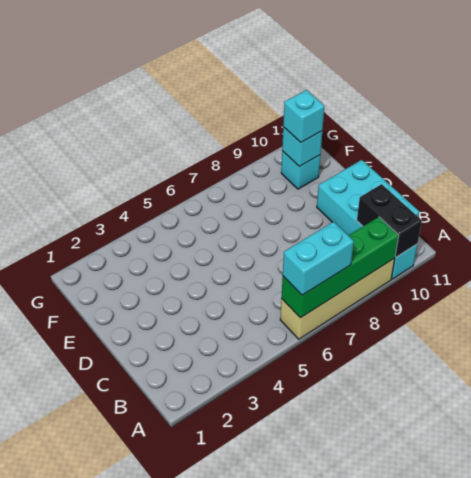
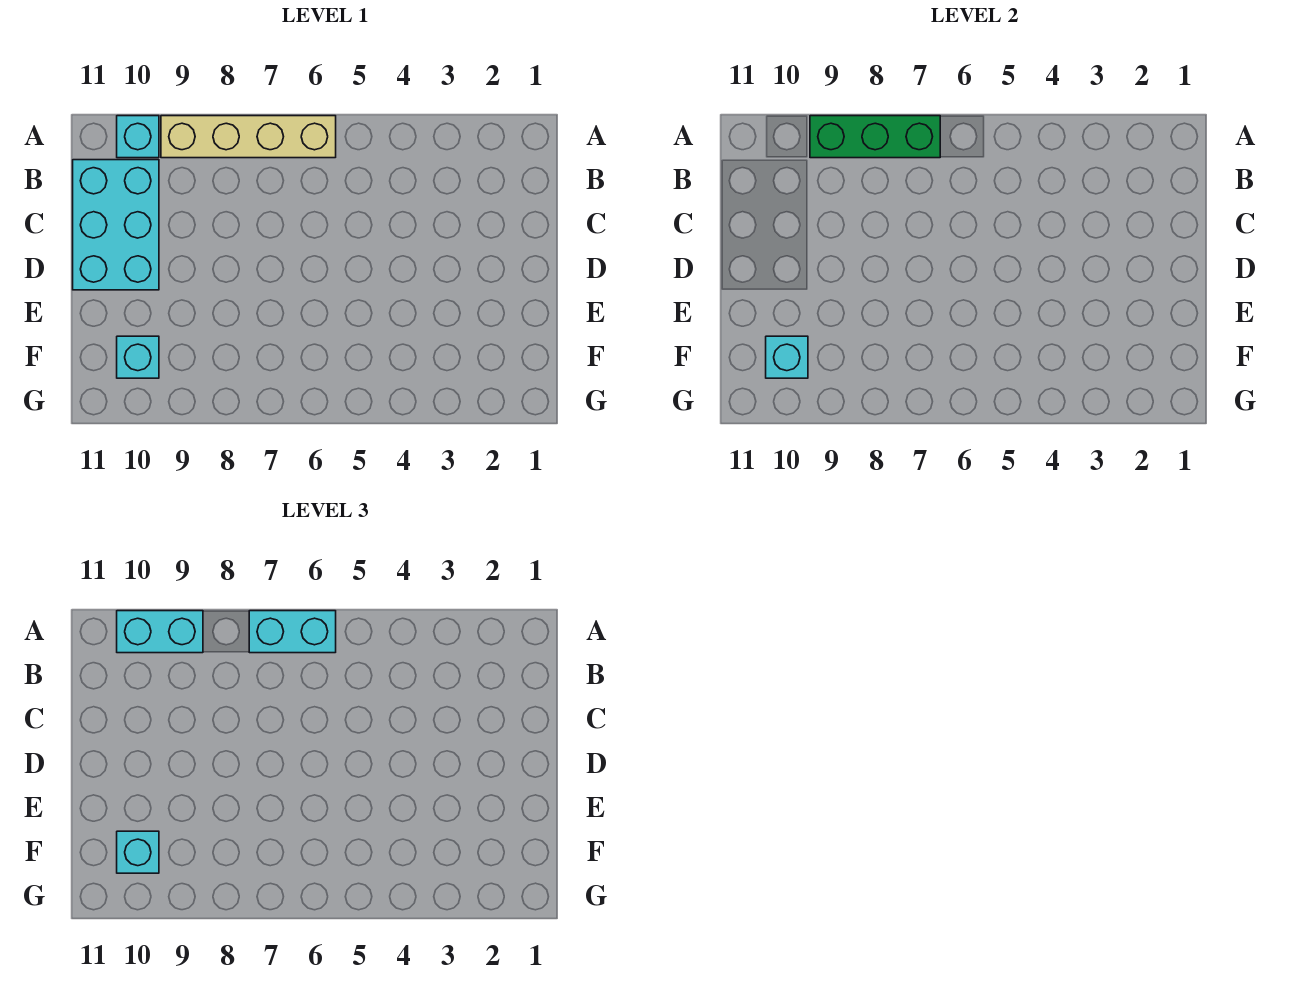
green 1x4 brick [281,217,399,318] -> green 1x3 brick [810,116,940,158]
none -> cyan 1x2 brick [117,611,203,653]
black 1x2 brick [357,184,422,257] -> none

